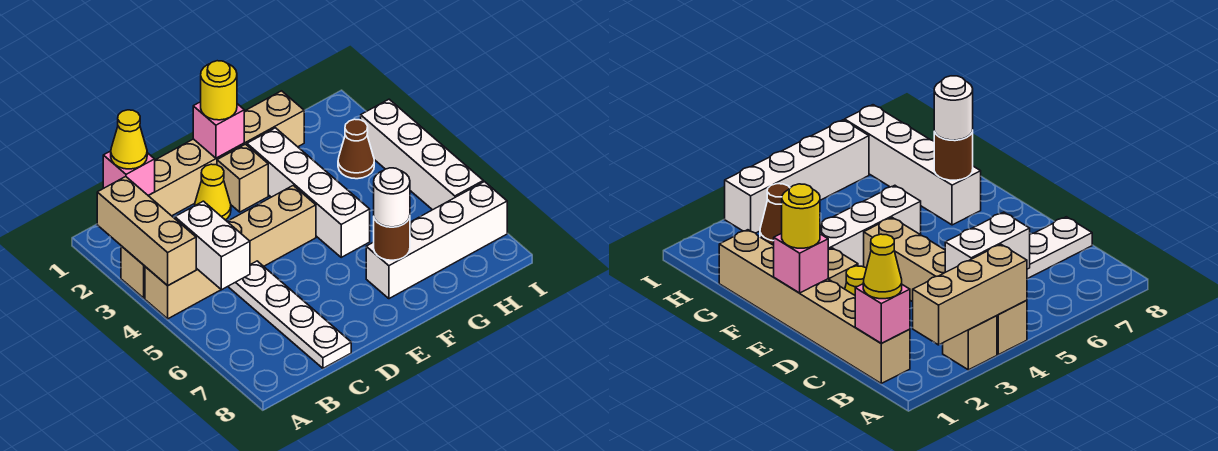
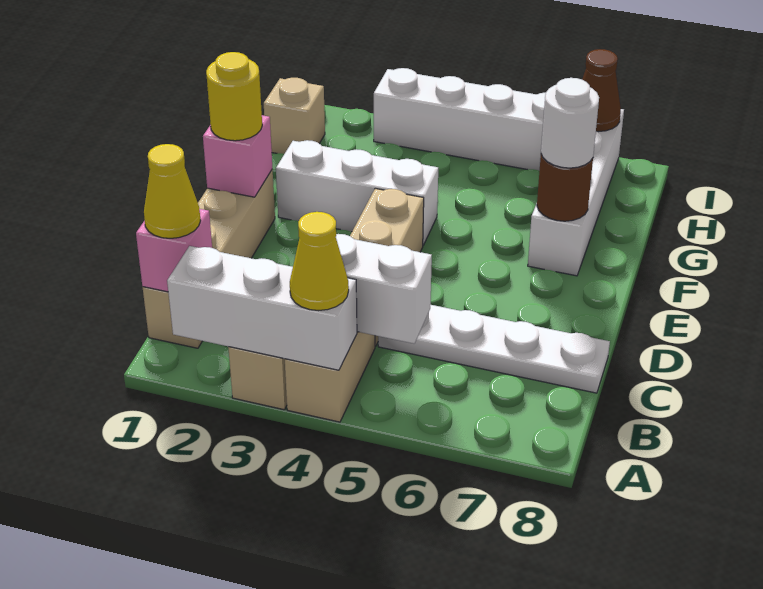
tan 1x3 brick [97,177,196,286] -> white 1x3 brick [167,246,357,370]
tan 1x6 brick [148,91,304,216] -> tan 1x4 brick [143,169,275,348]
yellow 1x1 cone [195,164,231,220] -> yellow 1x1 cone moved to [290,212,349,311]
tan 1x1 brick [217,144,268,212] -> tan 1x1 brick moved to [264,78,325,154]
white 1x4 brick [247,128,370,257] -> white 1x3 brick [276,140,438,245]
brown 1x1 cone [338,119,374,179] -> brown 1x1 cone moved to [582,49,621,132]

